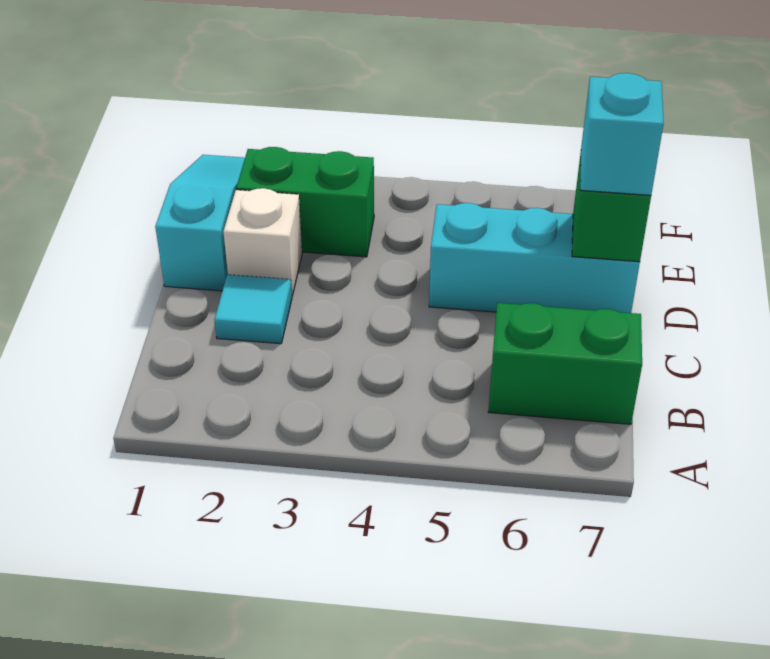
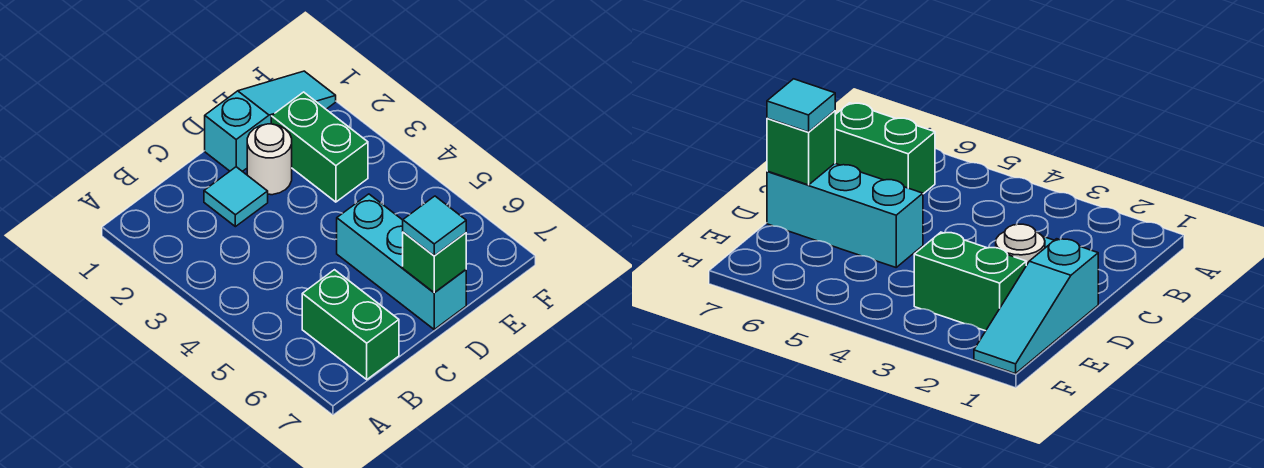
white 1x1 brick [223,188,302,296] -> white 1x1 round brick [247,124,292,195]
cyan 1x1 brick [580,73,664,195] -> cyan 1x1 tile [403,196,466,256]

